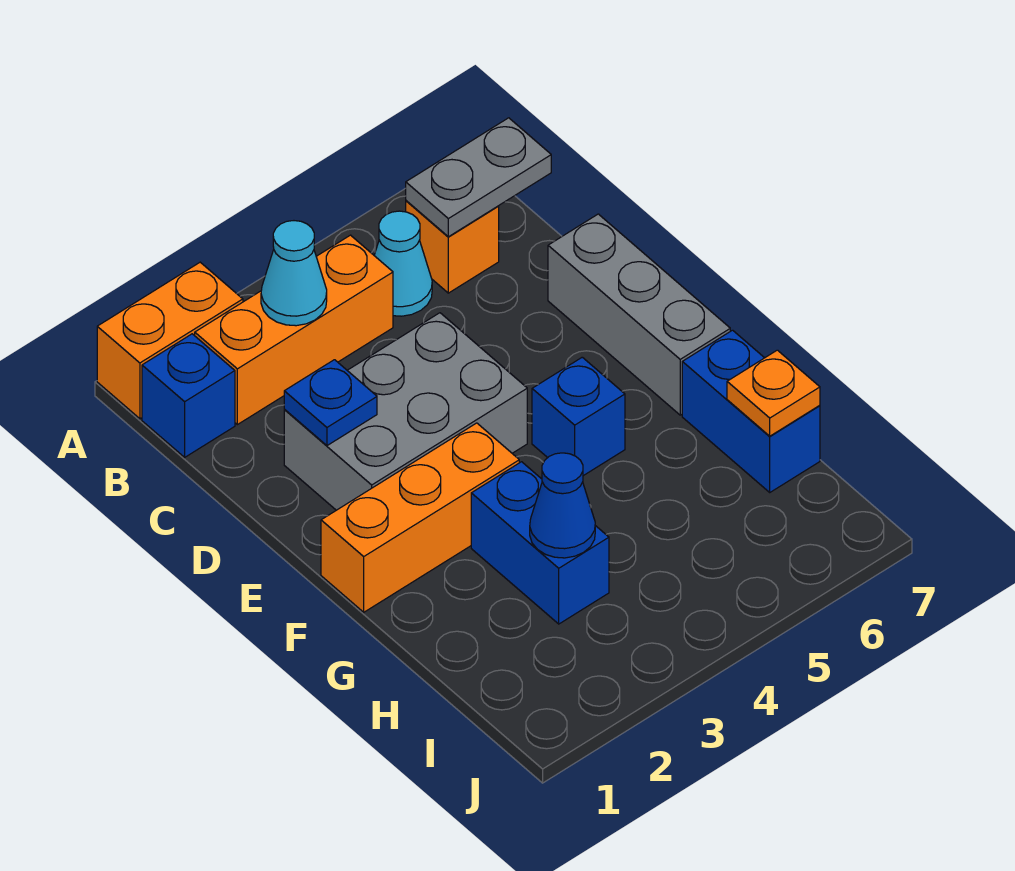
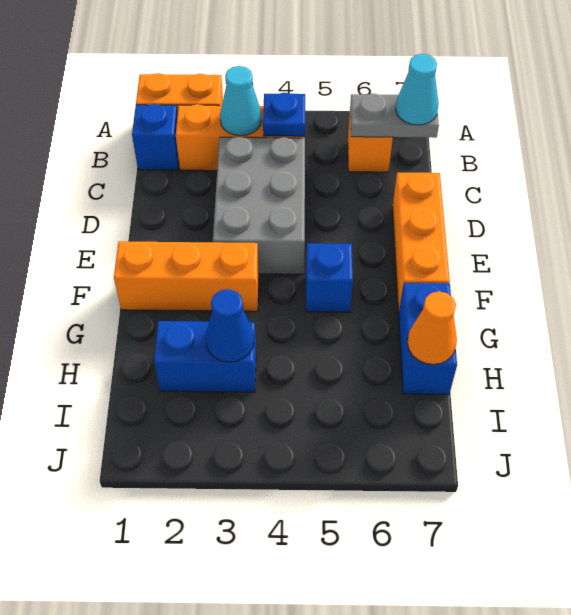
cyan 1x1 cone [374,211,432,316] -> cyan 1x1 cone moved to [396,54,439,125]
grey 2x3 brick [284,313,527,510] -> grey 2x3 brick turned to [213,137,305,274]
blue 1x1 plate [284,360,377,446] -> blue 1x1 plate moved to [263,93,305,136]
grey 1x3 brick [548,214,730,415] -> orange 1x3 brick [393,172,450,312]
blue 1x2 brick [471,462,609,624] -> blue 1x2 brick turned to [154,321,256,392]
orange 1x1 plate [727,350,820,436] -> orange 1x1 cone [407,291,457,364]

